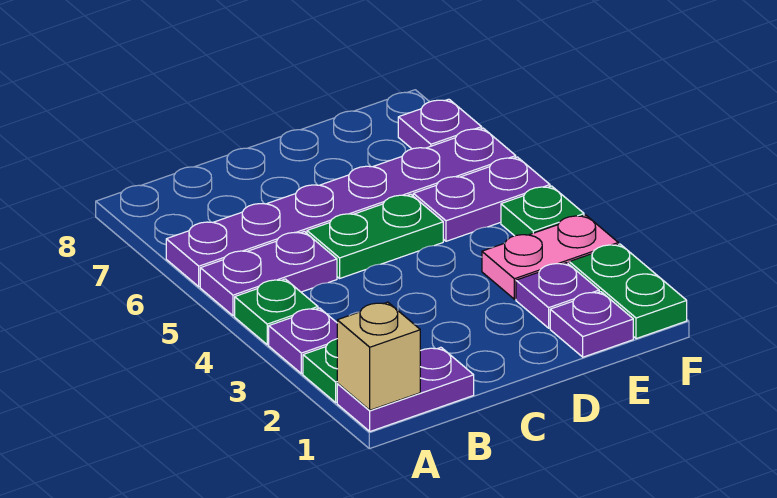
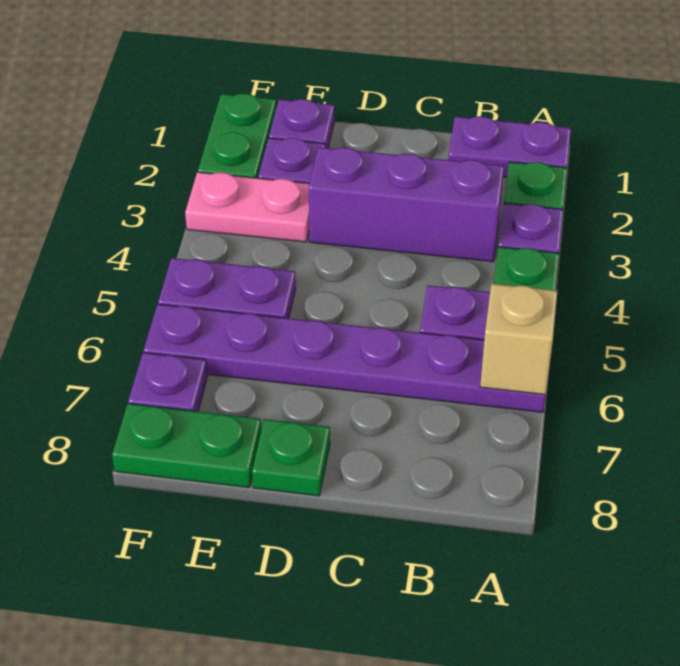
tan 1x1 brick [337,302,420,410] -> tan 1x1 brick moved to [480,284,557,395]
none -> purple 1x3 brick [309,147,504,262]
green 1x2 plate [307,194,443,278] -> green 1x2 plate moved to [112,404,261,488]
green 1x1 plate [501,186,584,236] -> green 1x1 plate moved to [252,419,330,496]

